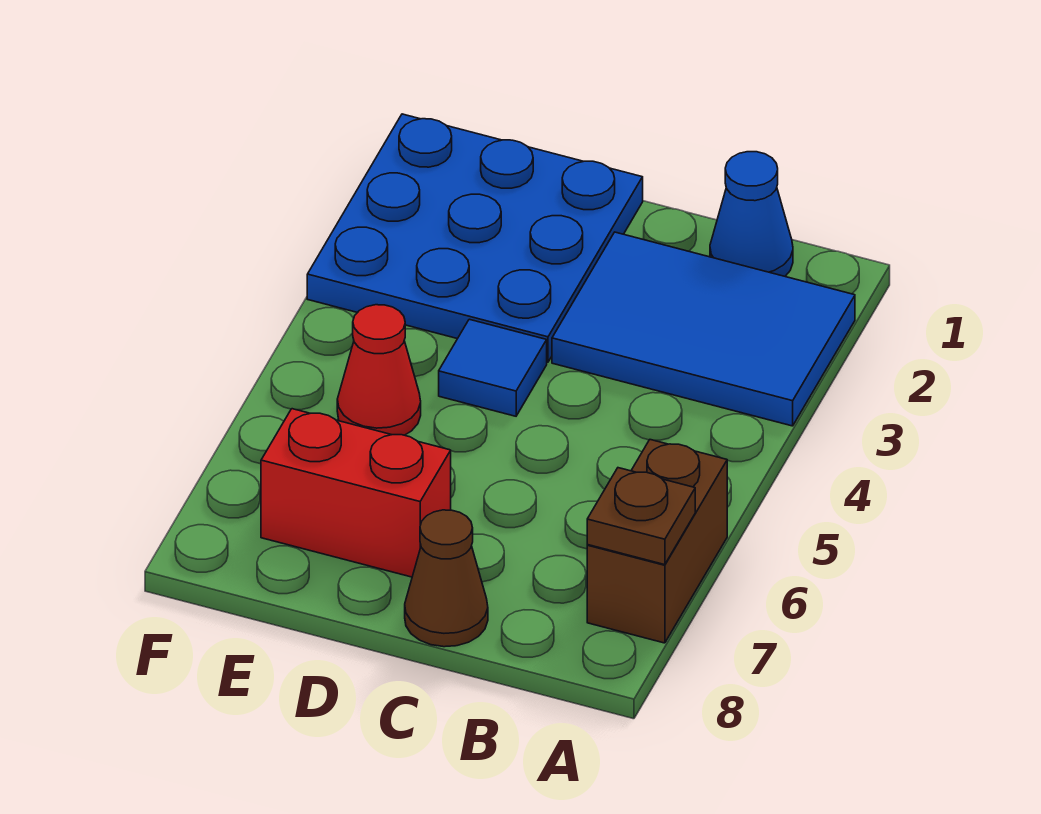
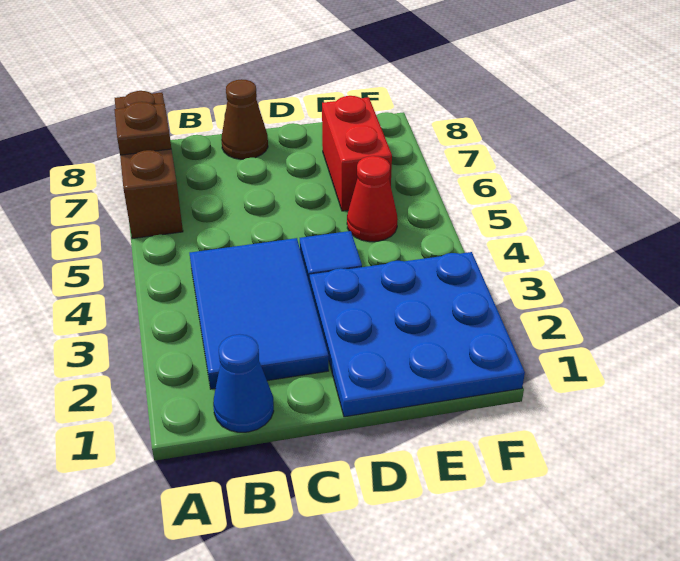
blue 2x3 tile [552,232,855,426] -> blue 2x3 tile turned to [190,238,329,389]
brown 1x2 brick [587,440,727,643] -> brown 1x3 brick [115,91,183,239]
red 1x2 brick [261,409,451,577] -> red 1x2 brick turned to [322,96,392,211]

